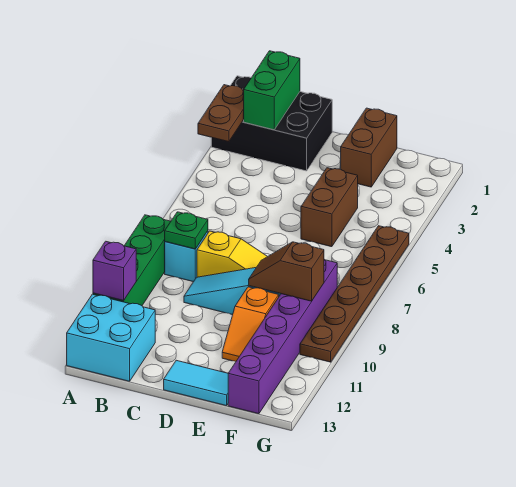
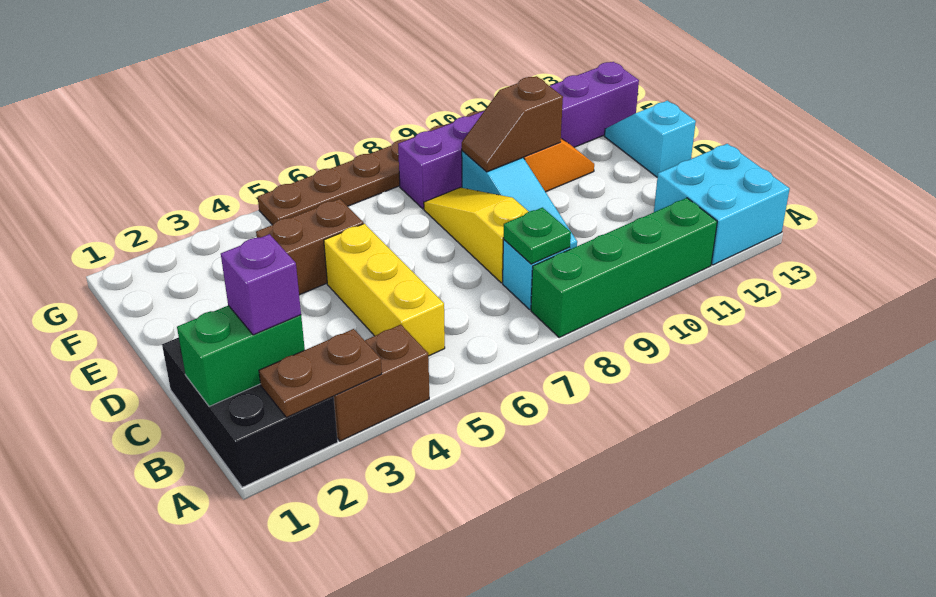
purple 1x1 brick [93,241,136,301] -> purple 1x1 brick moved to [221,234,301,335]
none -> yellow 1x3 brick [324,224,445,356]
cyan 1x2 tile [164,360,228,406] -> cyan 1x2 slope [605,101,696,177]
brown 1x2 brick [341,108,397,187] -> brown 1x2 brick moved to [334,325,429,441]
brown 1x2 slope [249,242,324,301] -> brown 1x2 slope turned to [462,76,563,172]

